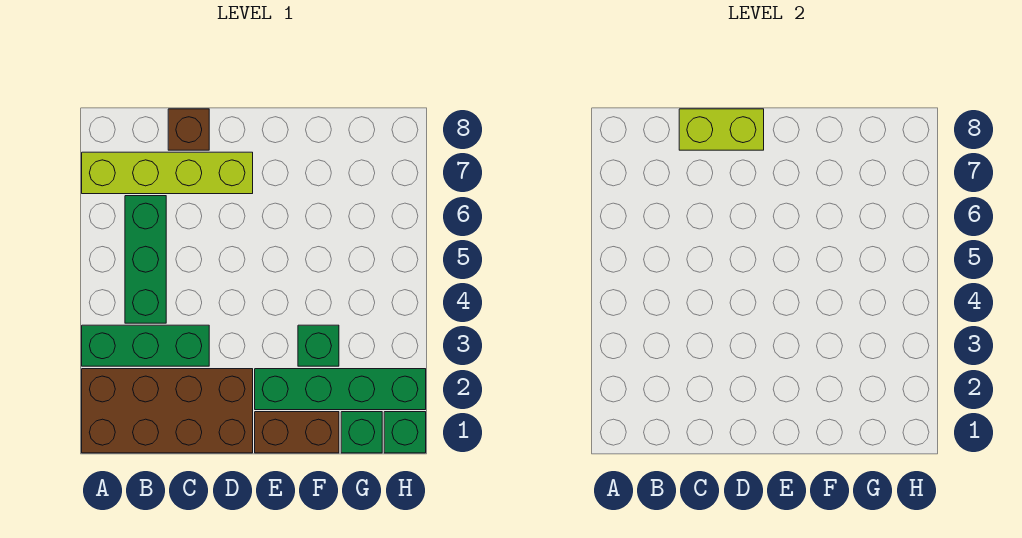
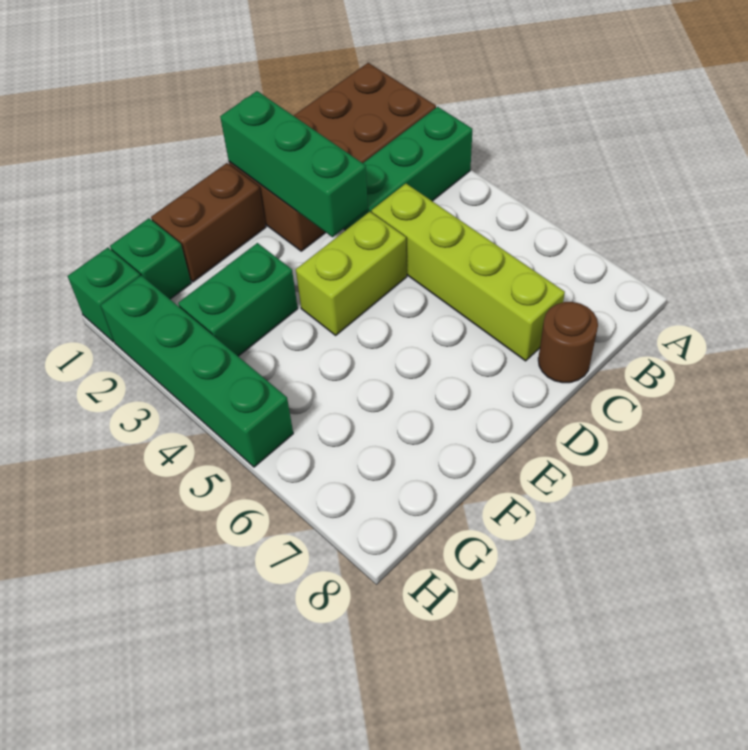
lime 1x4 brick [82,152,253,194] -> lime 1x4 brick turned to [372,184,565,361]
green 1x3 brick [125,196,166,323] -> green 1x3 brick moved to [220,91,368,237]
brown 1x1 brick [168,109,209,150] -> brown 1x1 round brick [538,302,598,383]
lime 1x2 brick [679,109,764,150] -> lime 1x2 brick moved to [296,212,407,335]
green 1x4 brick [255,369,426,410] -> green 1x4 brick turned to [101,275,293,467]
green 1x1 brick [298,325,339,366] -> green 1x2 brick [178,243,298,356]

